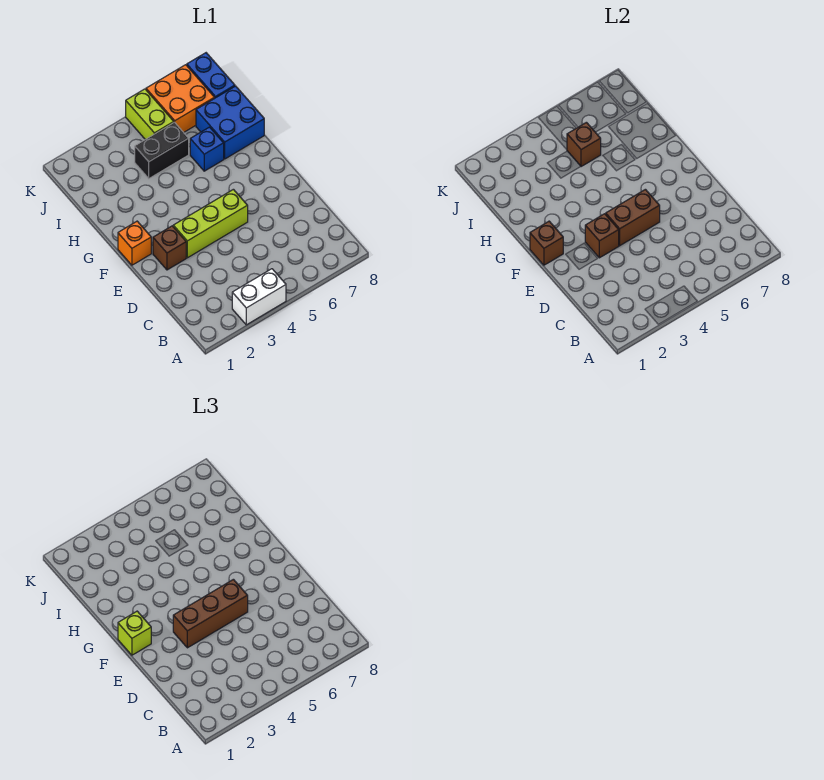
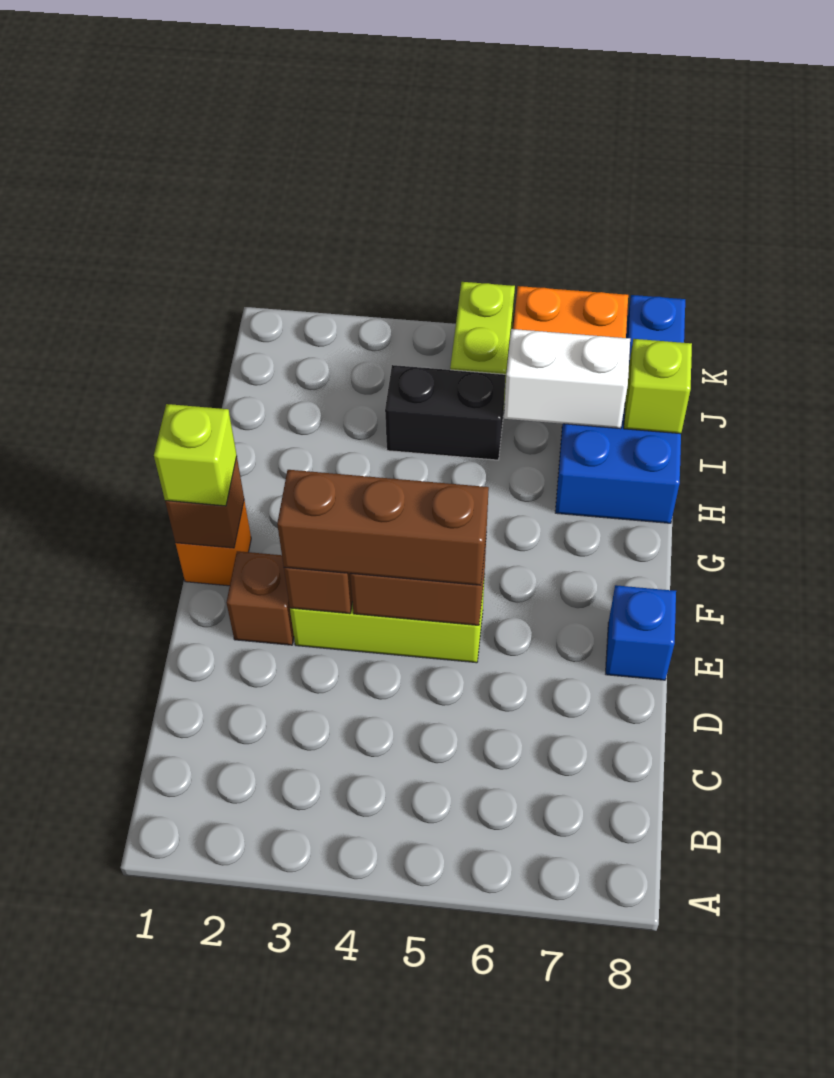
white 1x2 brick [232,269,286,325] -> white 1x2 brick moved to [504,329,630,429]
blue 1x1 brick [190,127,224,171] -> blue 1x1 brick moved to [606,585,676,680]
brown 1x1 brick [567,122,601,167] -> none
none -> lime 1x1 brick [624,339,692,434]

